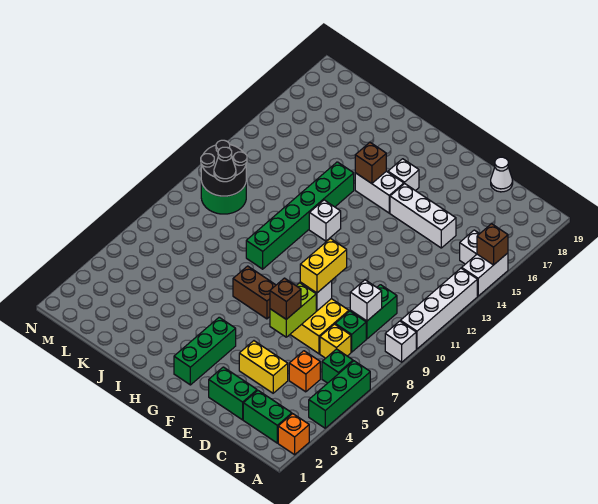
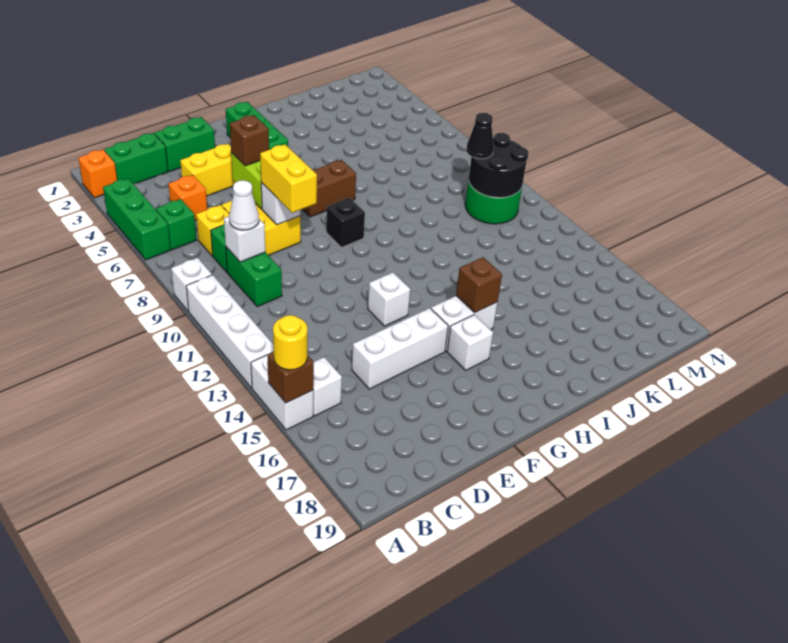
none -> yellow 1x1 round brick [273,315,307,370]
white 1x1 cone [491,157,513,192] -> white 1x1 cone moved to [229,180,259,230]
none -> black 1x1 brick [326,198,365,248]
white 1x1 brick [309,200,341,241] -> white 1x1 brick moved to [368,272,410,326]
green 1x6 brick [246,162,354,269] -> none

